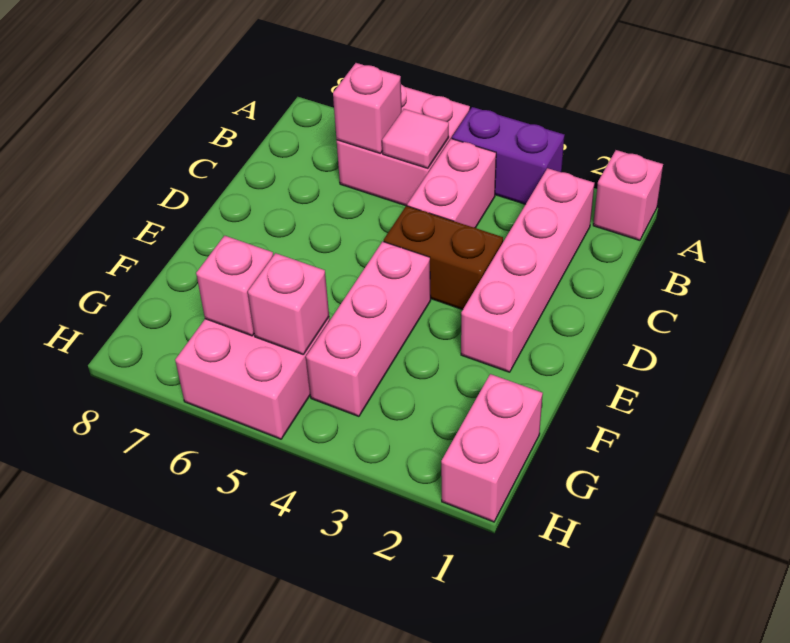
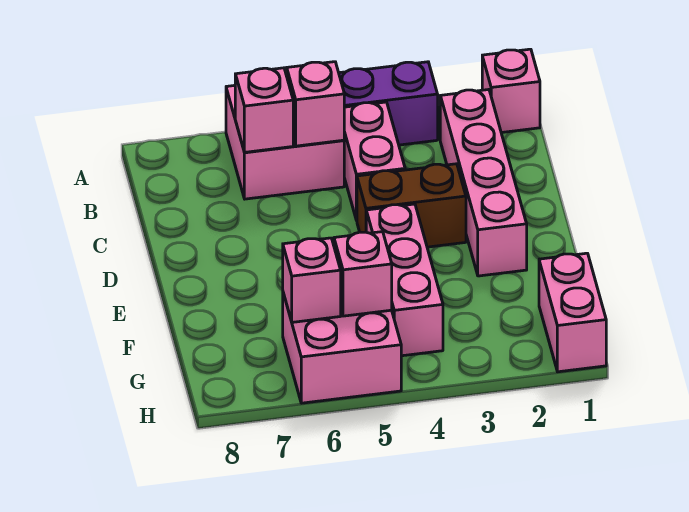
pink 1x1 tile [382,109,449,168] -> pink 1x1 brick [287,62,344,146]

